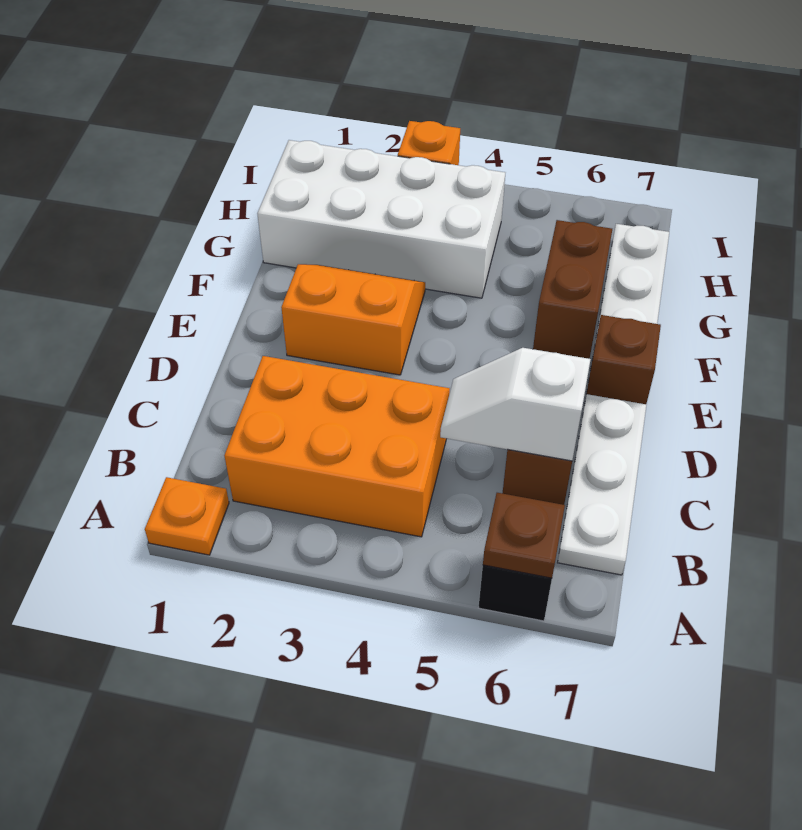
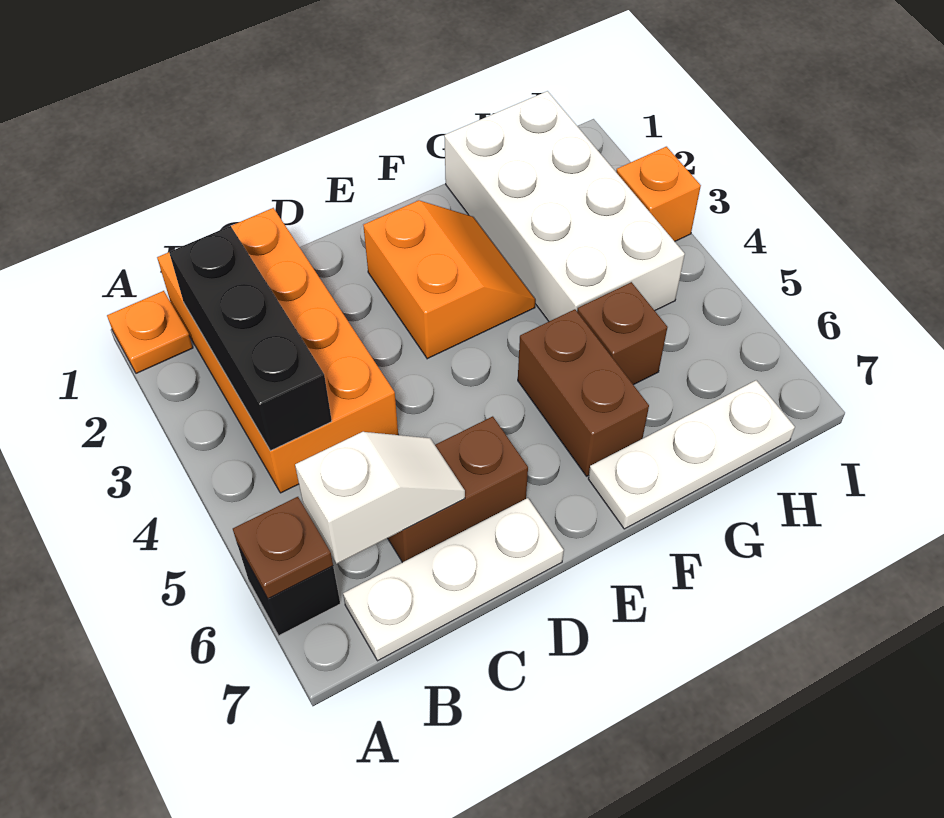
orange 2x3 brick [224,356,450,537] -> orange 2x4 brick [157,208,398,493]
none -> black 1x3 brick [169,226,332,451]
white 1x2 slope [440,348,591,461] -> white 1x2 slope turned to [295,432,465,564]
brown 1x1 brick [587,315,661,404] -> brown 1x1 brick moved to [577,282,668,385]
brown 1x2 brick [533,220,612,359] -> brown 1x2 brick turned to [518,309,649,476]

